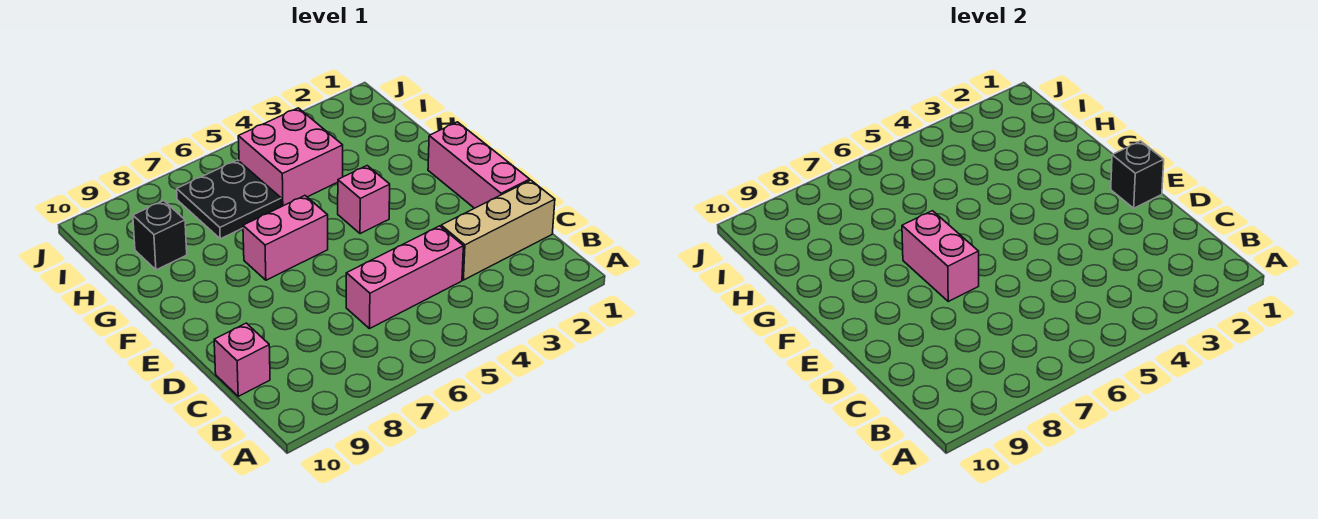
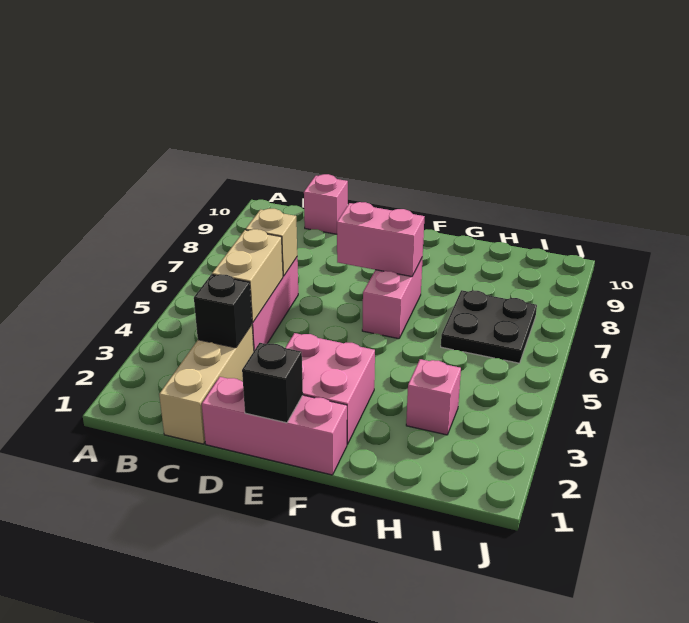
none -> tan 1x2 brick [212,229,283,323]
none -> tan 1x1 brick [246,209,297,276]
pink 1x1 brick [338,166,390,234] -> pink 1x1 brick moved to [406,359,461,435]
pink 2x2 brick [238,108,343,207] -> pink 2x2 brick moved to [285,333,375,444]
black 1x1 brick [133,201,187,270] -> black 1x1 brick moved to [194,274,252,348]

